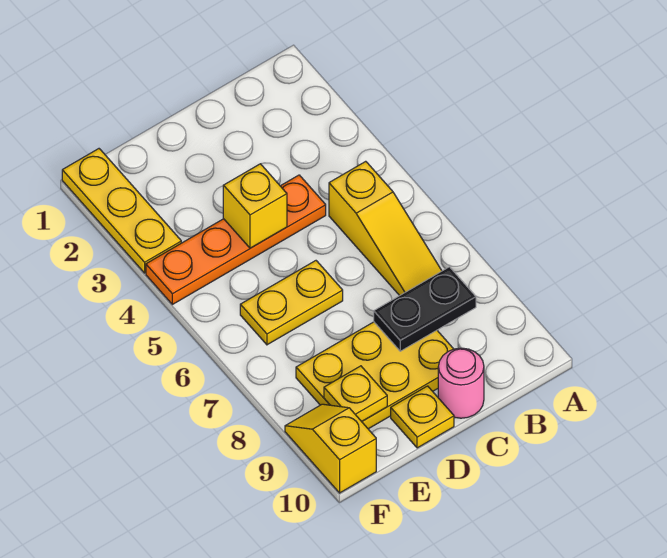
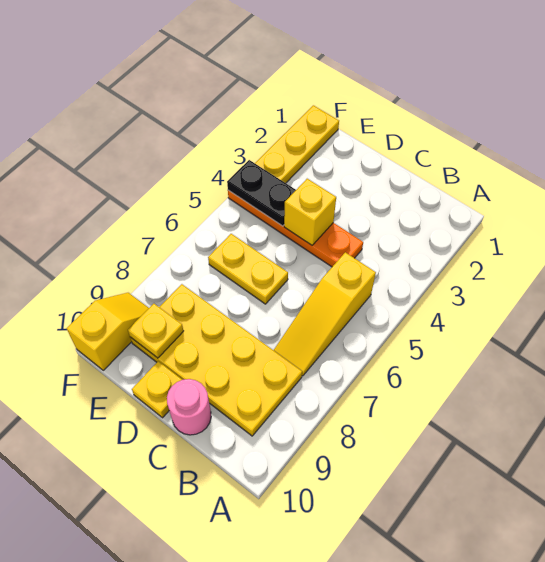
black 1x2 plate [374,267,476,351] -> black 1x2 plate moved to [227,160,296,226]
yellow 2x3 plate [296,322,453,429] -> yellow 2x4 plate [130,284,302,436]

